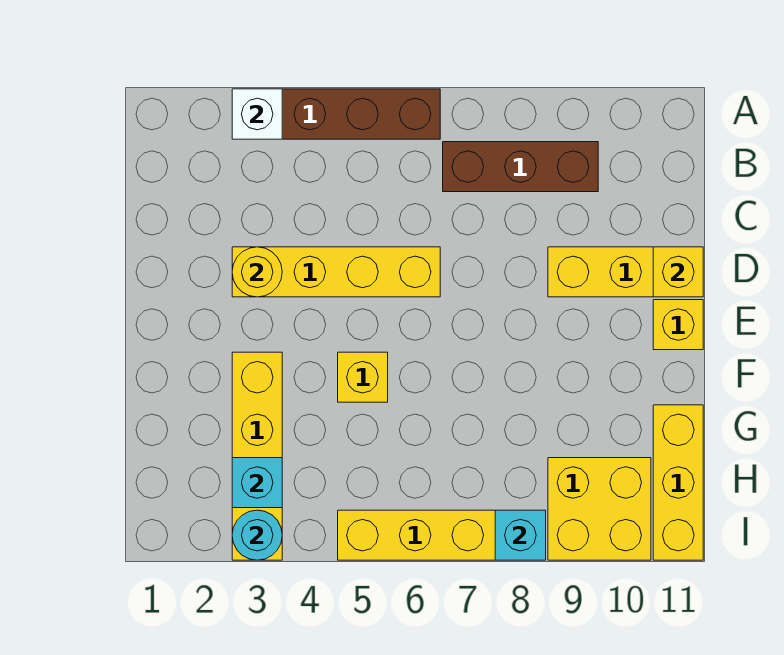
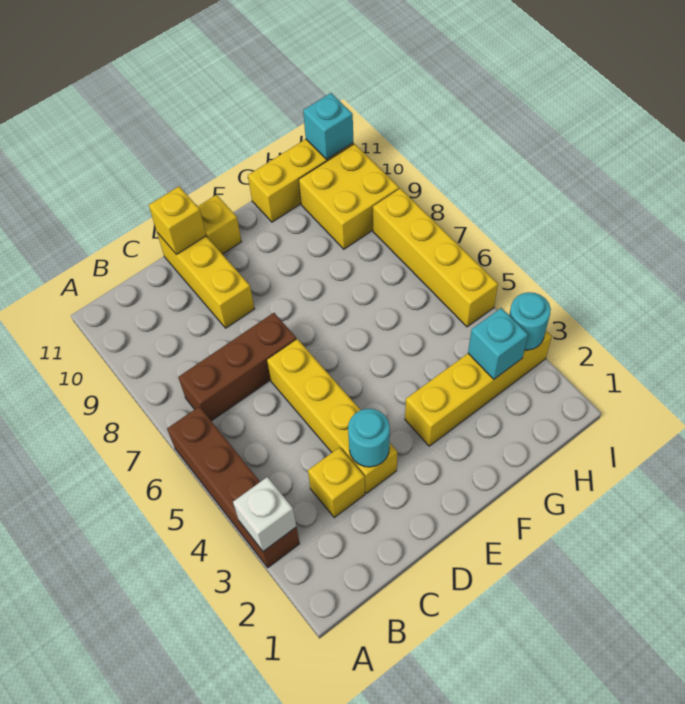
brown 1x3 brick [443,142,598,192] -> brown 1x3 brick turned to [178,313,297,421]
yellow 1x1 round brick [232,247,282,297] -> cyan 1x1 round brick [348,409,390,467]
yellow 1x1 brick [338,352,388,402] -> yellow 1x1 brick moved to [308,447,365,517]
cyan 1x1 brick [495,510,546,560] -> cyan 1x1 brick moved to [303,93,353,160]

